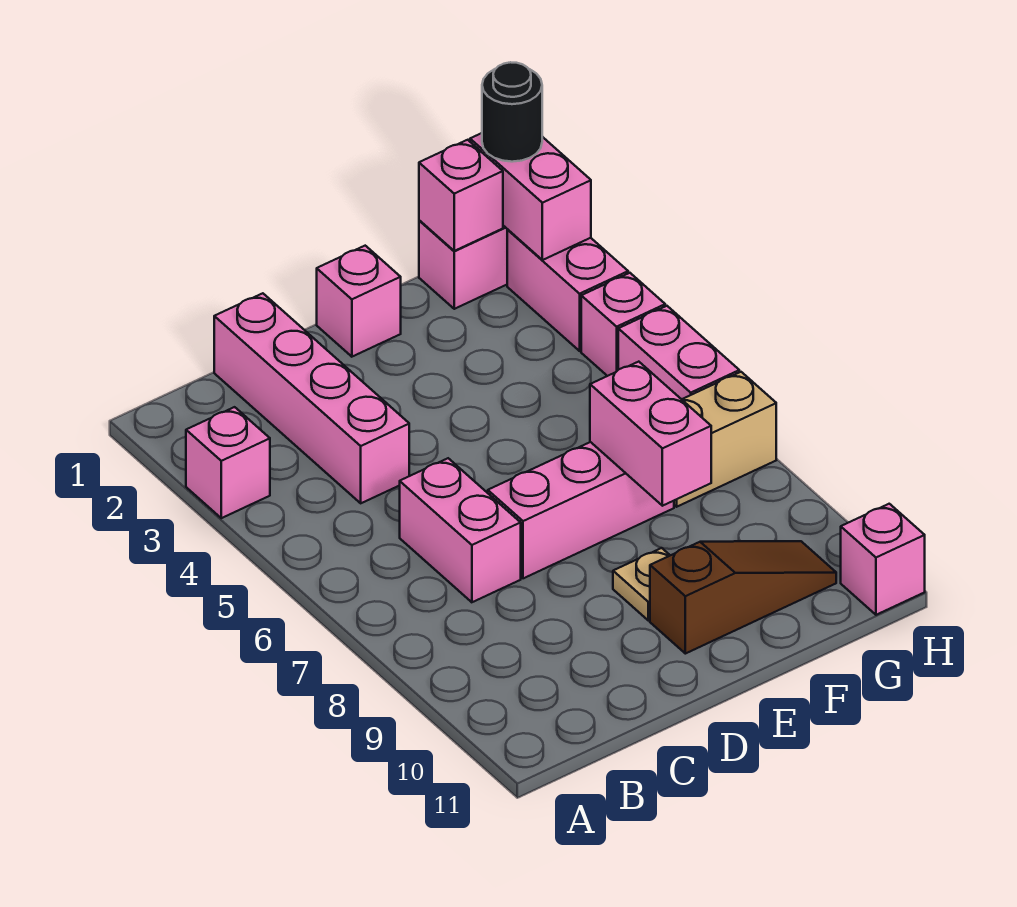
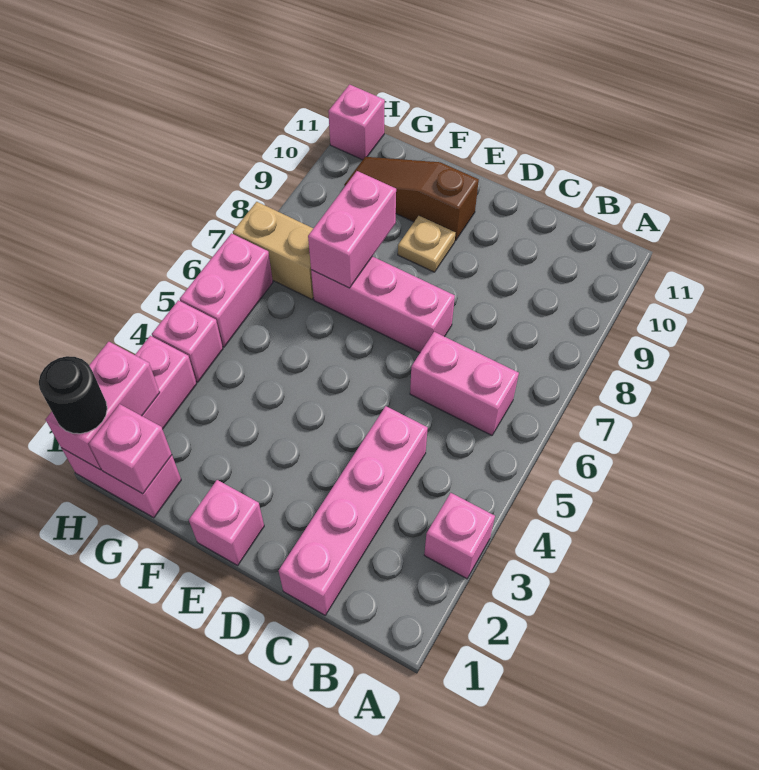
pink 1x2 brick [400,458,521,602] -> pink 1x2 brick turned to [410,332,519,435]

